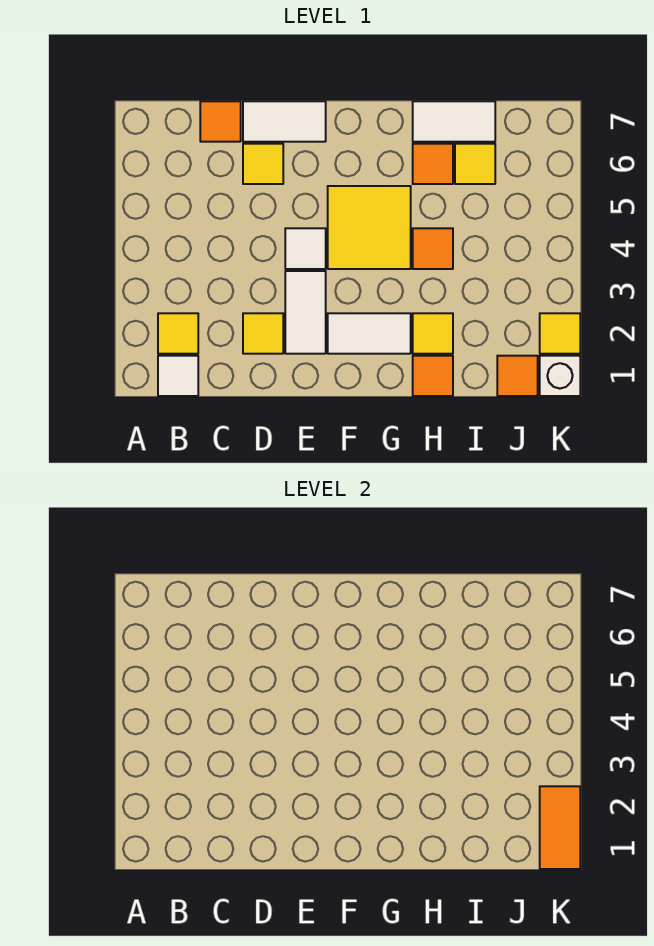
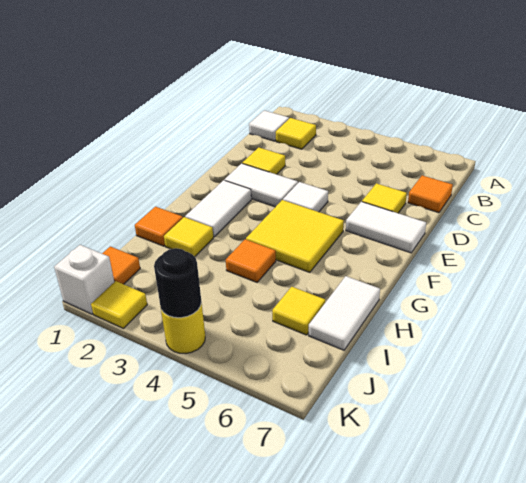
white 1x2 tile [243,101,326,142] -> white 1x2 tile turned to [346,202,426,253]
orange 1x1 tile [413,144,453,184] -> none
orange 1x2 tile [540,786,580,869] -> none
none -> yellow 1x1 round brick [161,302,205,354]
none -> black 1x1 round brick [154,248,201,318]

